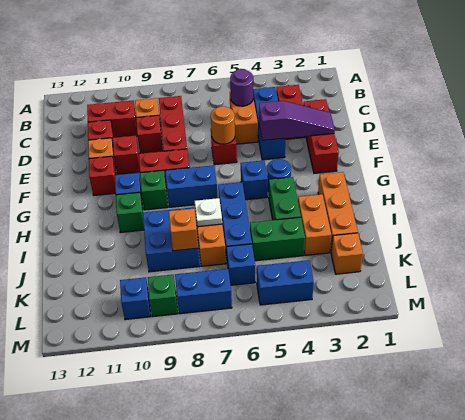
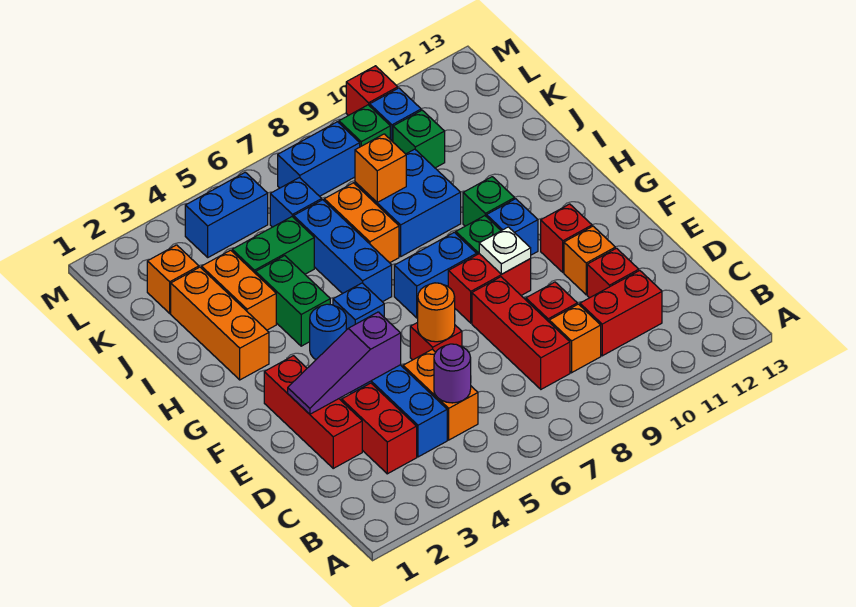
red 1x1 brick [113,136,140,174] -> red 1x1 brick moved to [346,66,398,116]
white 1x1 plate [195,198,222,227] -> white 1x1 plate moved to [479,227,531,274]
none -> green 1x1 brick [393,110,445,168]

